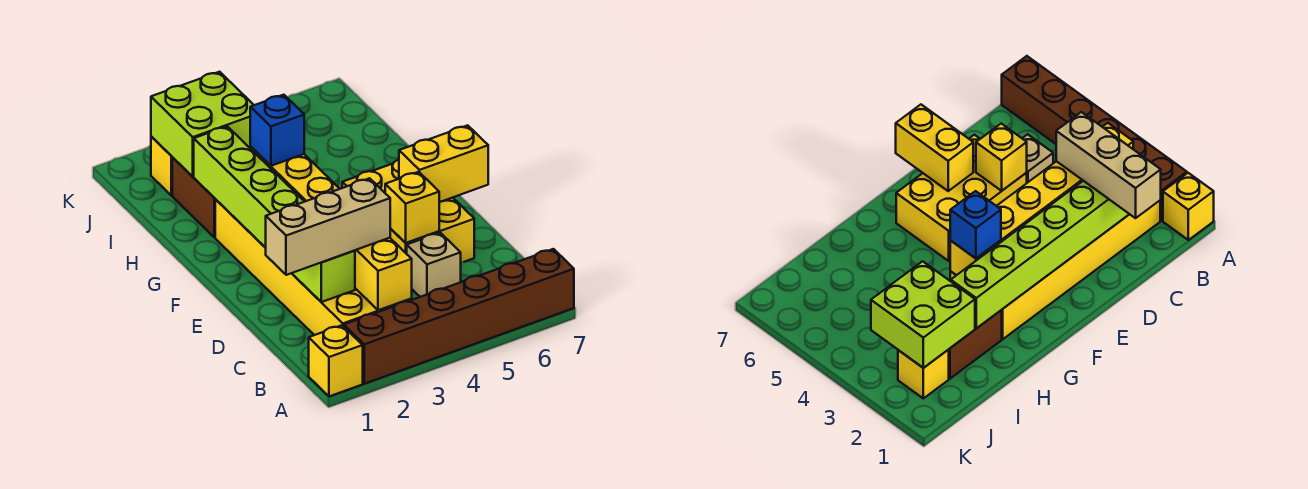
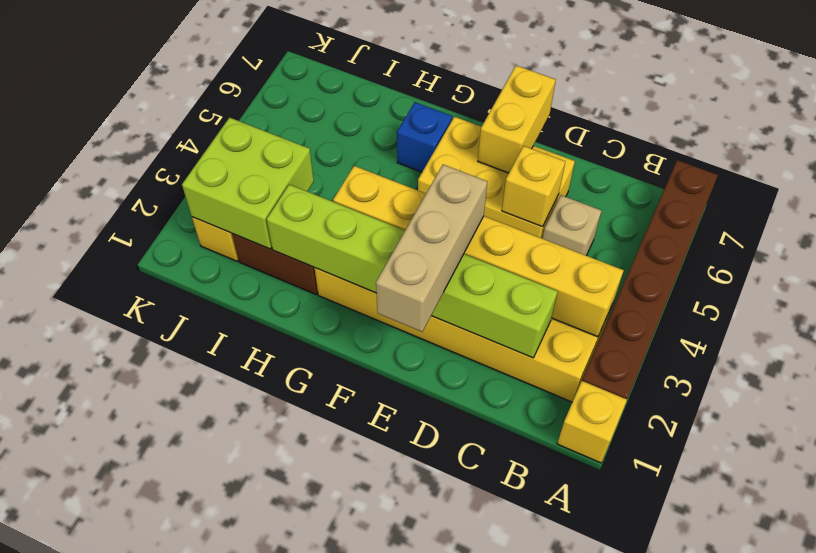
tan 1x3 brick [266,178,390,275] -> tan 1x3 brick moved to [376,165,487,332]
blue 1x1 brick [250,95,304,166] -> blue 1x1 brick moved to [397,102,452,172]

